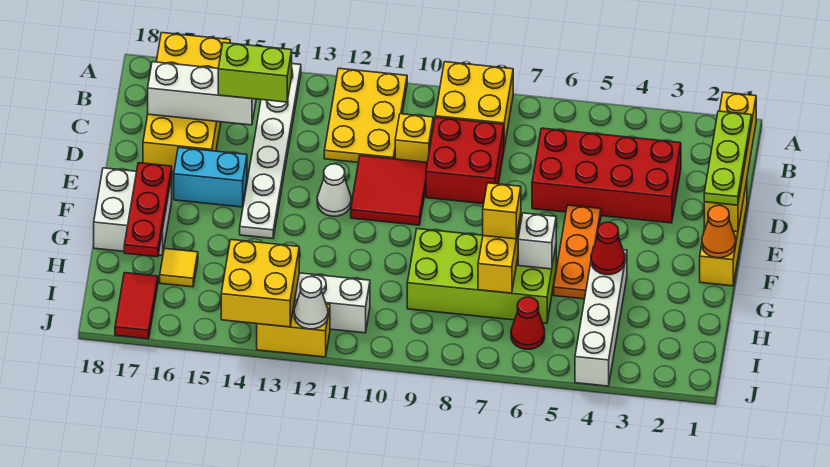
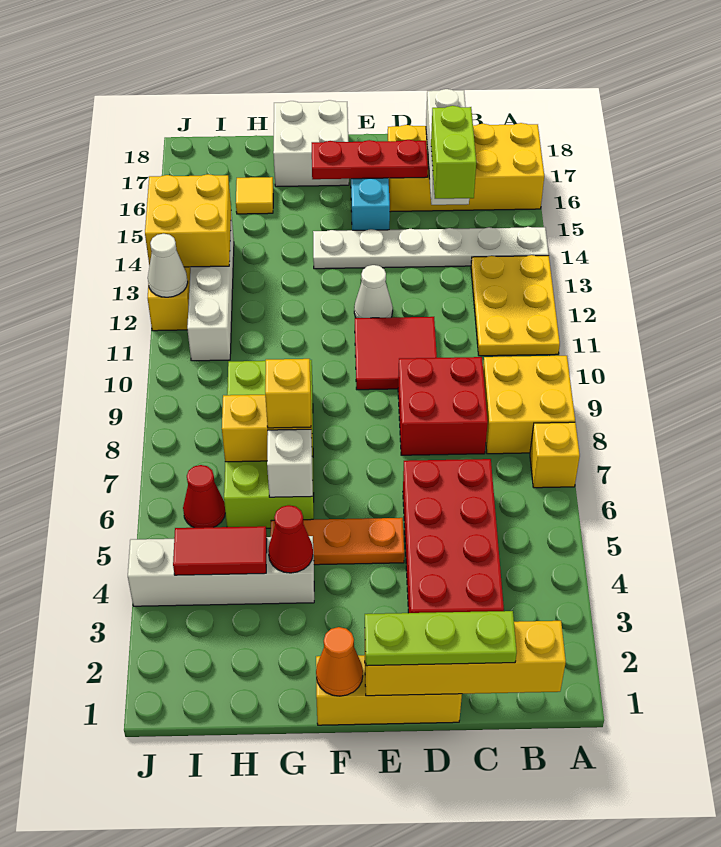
yellow 2x3 plate [324,68,407,162] -> yellow 2x3 plate turned to [471,255,560,356]
yellow 1x1 brick [395,114,433,162] -> yellow 1x1 brick moved to [530,422,580,488]
red 1x3 plate [124,163,172,257] -> red 1x3 plate moved to [312,140,428,179]
red 1x2 tile [115,273,158,339] -> red 1x2 tile moved to [173,526,267,575]

